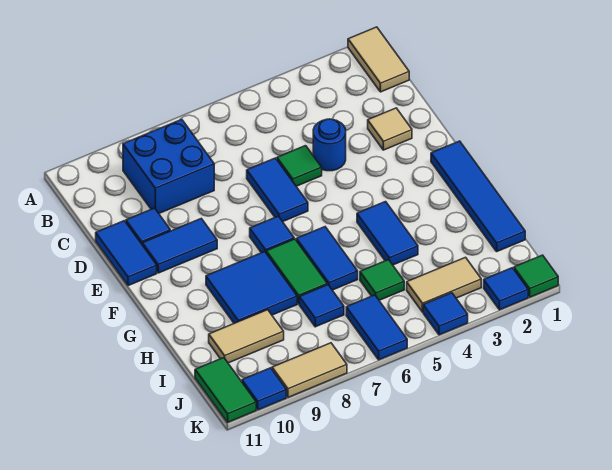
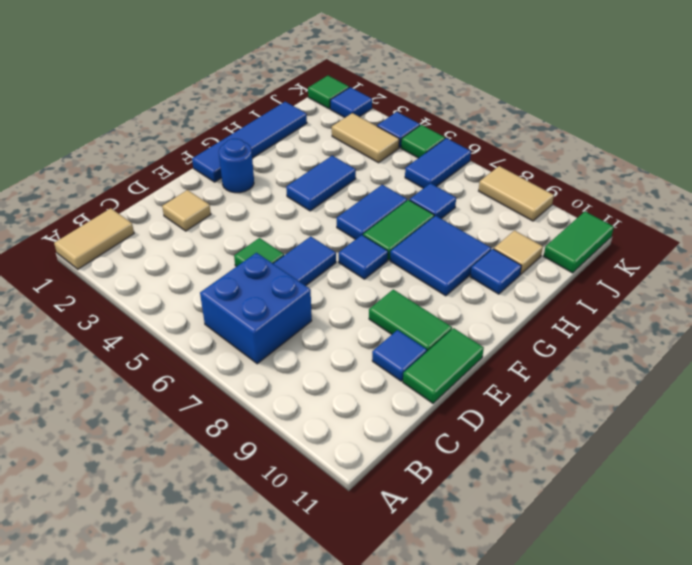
blue 2x2 brick [123,119,214,213] -> blue 2x2 brick moved to [200,253,312,364]
blue 1x1 round brick [313,119,346,171] -> blue 1x1 round brick moved to [219,139,254,193]
blue 1x2 tile [96,221,157,286] -> green 1x2 tile [403,328,484,403]
blue 1x2 tile [142,219,217,273] -> green 1x2 tile [369,289,452,351]
green 1x1 tile [360,260,404,300] -> green 1x1 tile moved to [401,125,445,158]
tan 1x2 tile [209,310,284,363] -> tan 1x1 tile [494,231,543,274]
blue 1x1 tile [242,368,286,410] -> blue 1x1 tile moved to [470,249,521,294]

